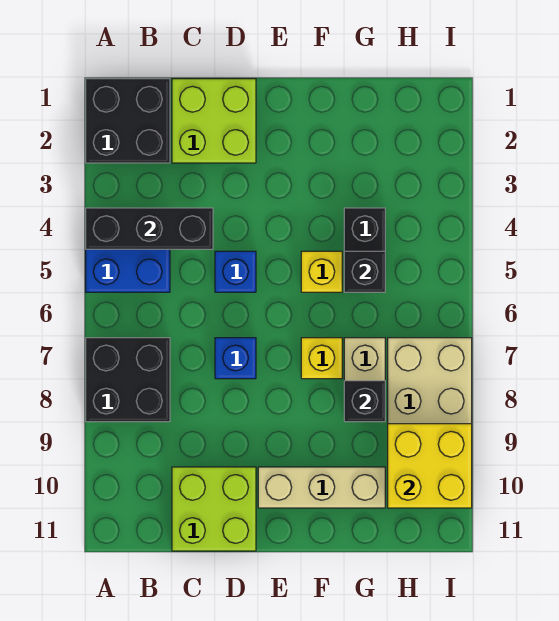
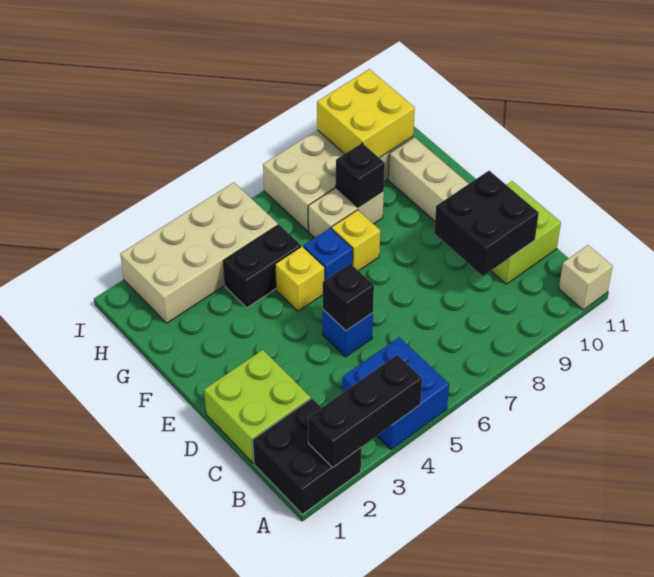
black 1x3 brick [86,208,213,249] -> black 1x3 brick turned to [308,355,422,467]
black 2x2 brick [86,338,170,422] -> black 2x2 brick moved to [434,171,539,276]
none -> tan 1x1 brick [559,245,613,310]
blue 1x1 brick [215,338,256,379] -> blue 1x1 brick moved to [304,228,353,280]
black 1x1 brick [344,251,385,292] -> black 1x1 brick moved to [323,263,374,331]
none -> tan 2x4 brick [120,182,278,323]

